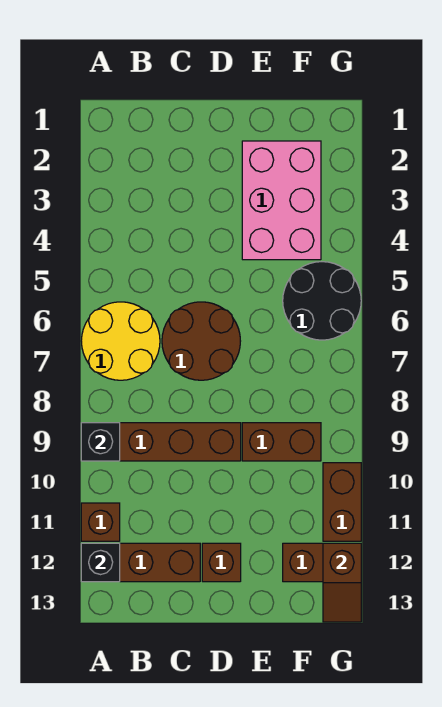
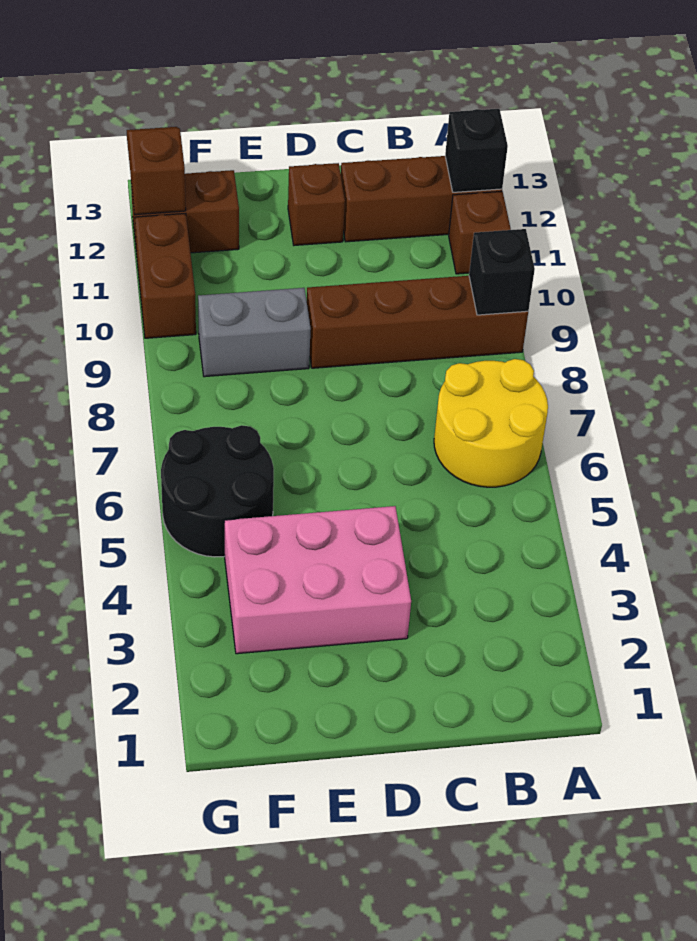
brown 2x2 round brick [162,302,240,380] -> none
pink 2x3 brick [242,141,321,260] -> pink 2x3 brick turned to [224,506,411,654]
brown 1x2 brick [242,423,321,461] -> grey 1x2 brick [198,288,311,377]

